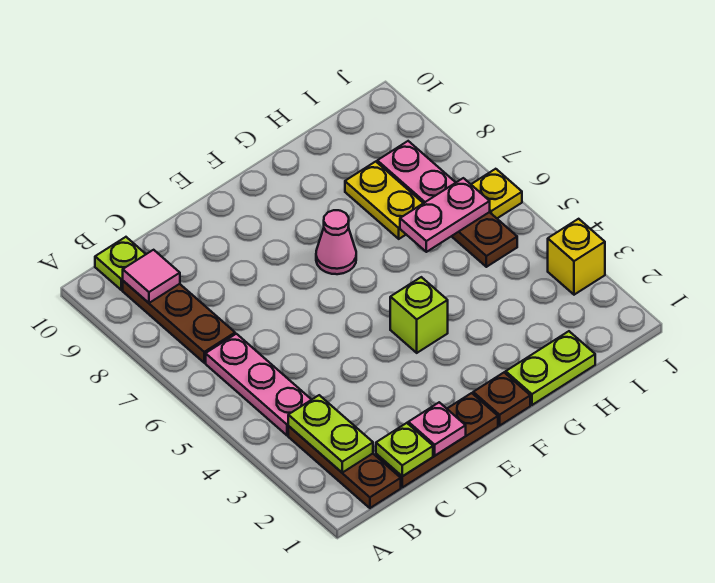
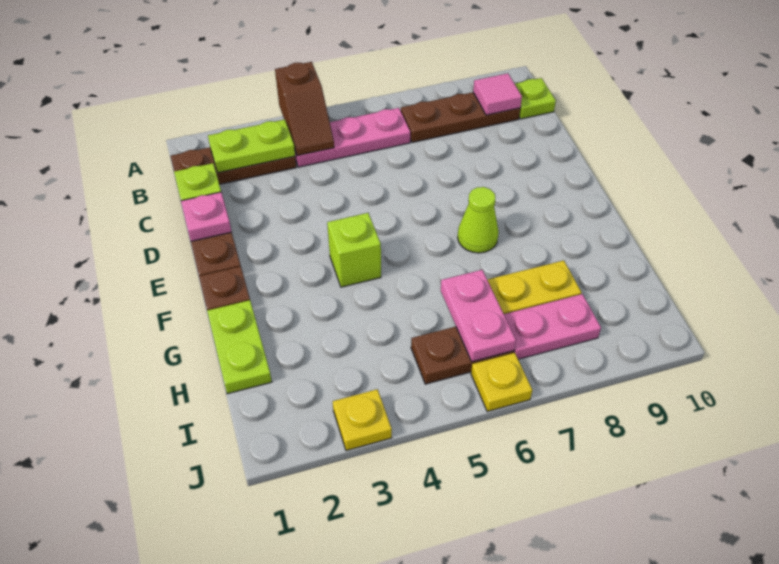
none -> brown 1x2 slope [275,62,334,156]
pink 1x1 cone [316,210,356,274] -> lime 1x1 cone [458,187,499,253]
yellow 1x1 brick [548,219,605,295] -> yellow 1x1 plate [333,389,392,451]

